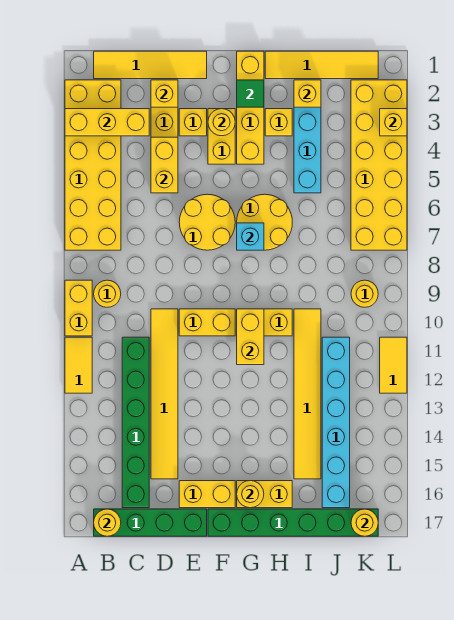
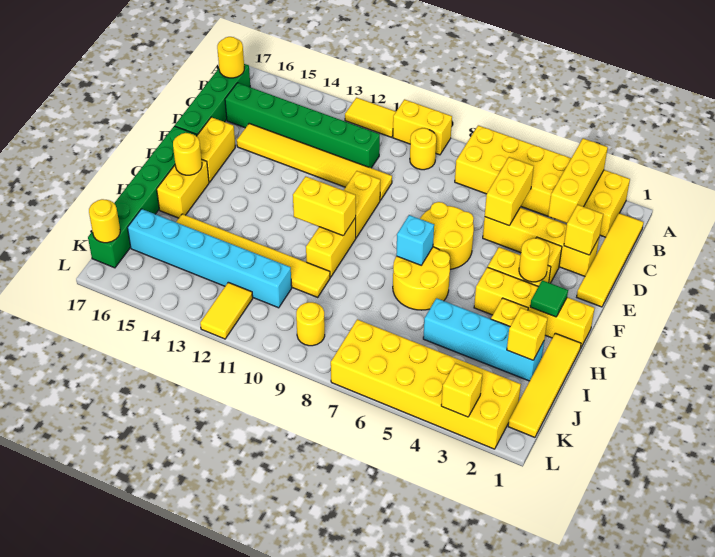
yellow 1x2 brick [151,137,178,193] -> yellow 1x2 brick turned to [485,157,534,226]
yellow 1x2 tile [380,337,407,393] -> yellow 1x2 tile turned to [200,282,253,339]

